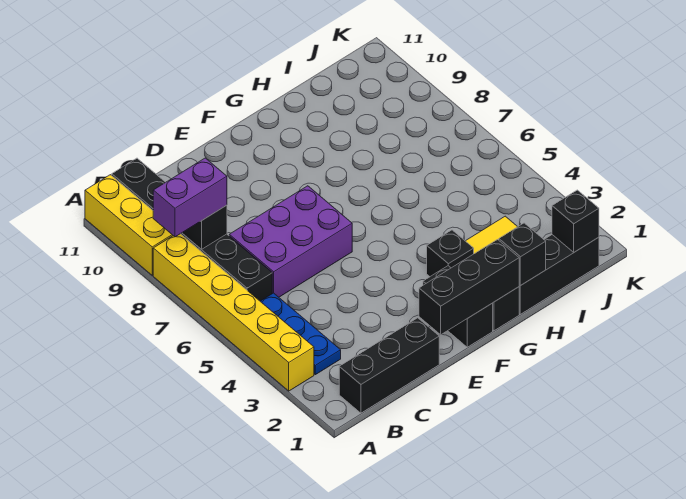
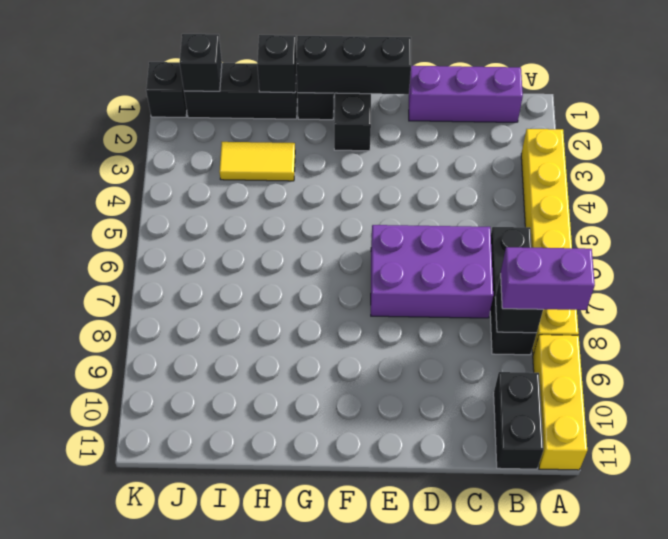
black 1x3 brick [339,318,439,413] -> purple 1x3 brick [409,66,523,122]
blue 1x3 plate [260,293,341,375] -> none
black 1x1 brick [427,230,474,276] -> black 1x1 brick moved to [146,62,187,117]

